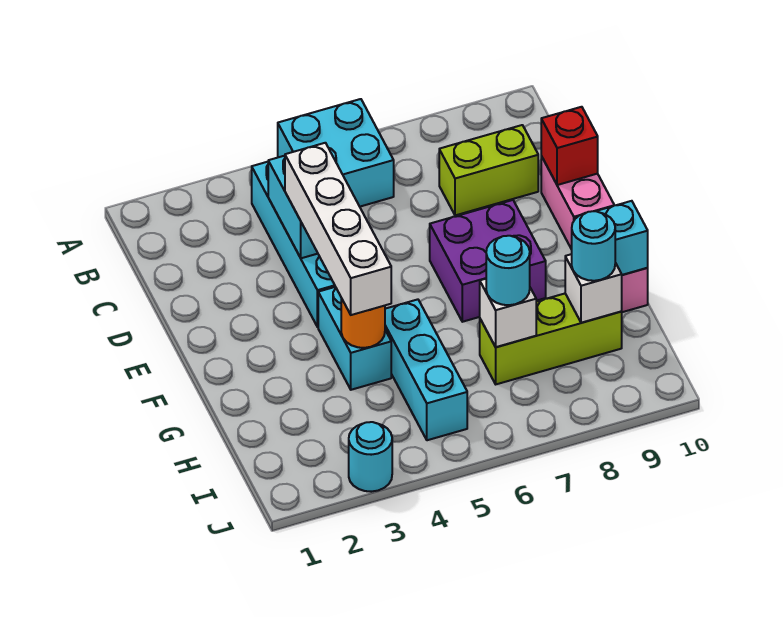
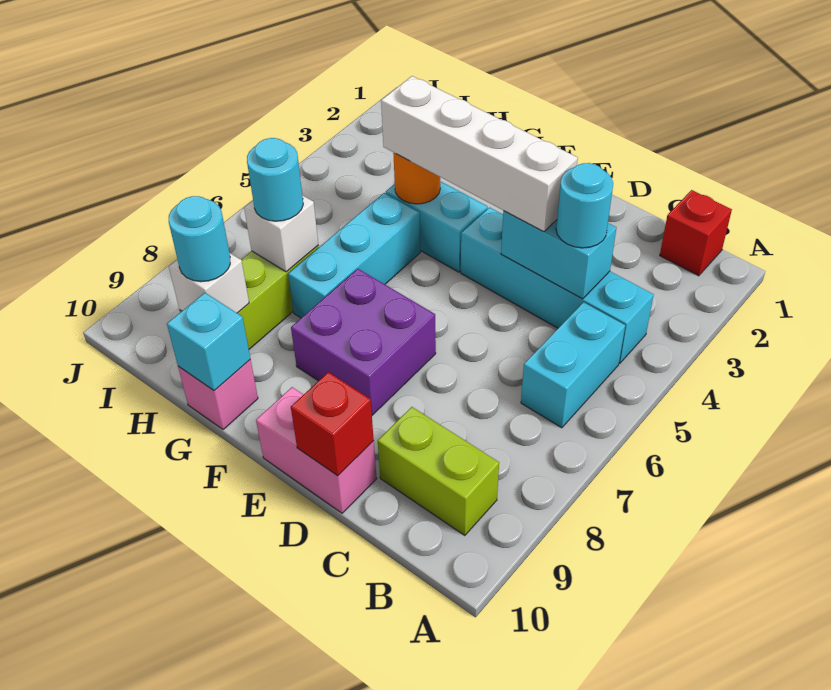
cyan 2x2 brick [278,99,394,207] -> cyan 1x2 brick [521,302,625,428]
none -> red 1x1 brick [660,190,732,276]
lime 1x2 brick [439,125,538,215] -> lime 1x2 brick turned to [378,407,499,536]
cyan 1x3 brick [385,299,467,440] -> cyan 1x3 brick turned to [288,193,420,318]
cyan 1x1 round brick [349,422,392,492] -> cyan 1x1 round brick moved to [556,163,613,248]

